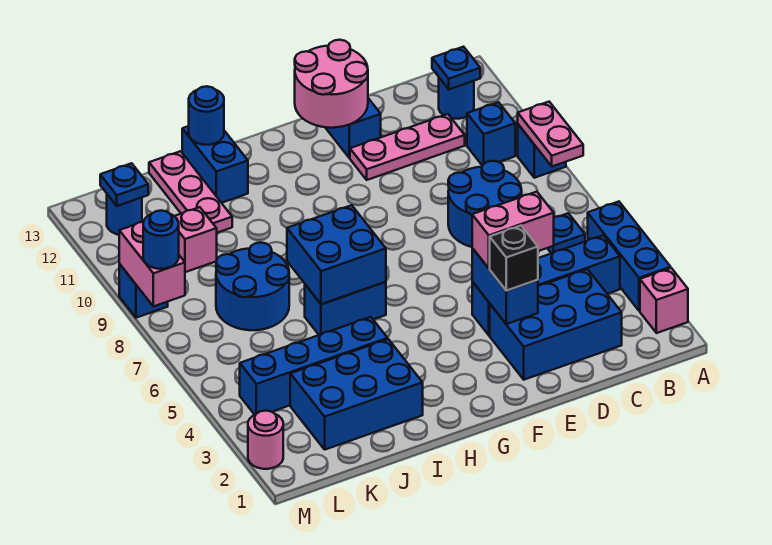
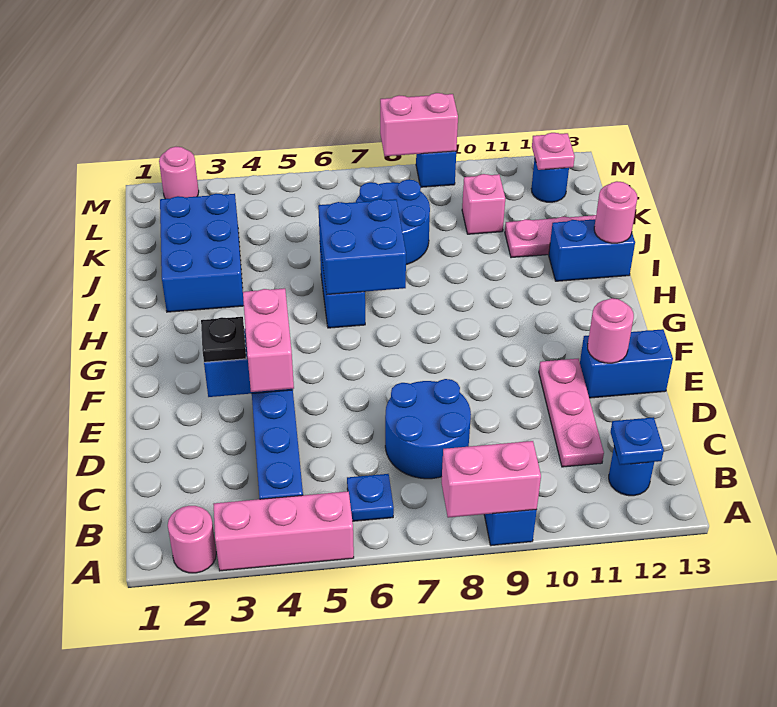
pink 1x1 brick [640,268,688,333] -> pink 1x1 round brick [168,506,216,573]
blue 1x3 brick [588,202,671,311] -> pink 1x3 brick [213,491,354,571]
pink 1x2 plate [518,102,583,166] -> pink 1x2 brick [442,441,541,518]
blue 1x1 brick [467,102,515,166] -> none
blue 2x3 brick [490,269,622,380] -> none
black 1x1 brick [490,226,538,291] -> black 1x1 plate [201,317,246,362]
pink 2x2 round brick [295,40,368,128] -> pink 1x1 round brick [588,298,634,363]
blue 1x4 brick [240,317,388,415] -> none
blue 1x1 round brick [189,86,224,145] -> pink 1x1 round brick [594,181,637,243]
blue 1x1 plate [100,163,148,206] -> pink 1x1 plate [532,133,575,170]
blue 1x1 round brick [143,210,179,269] -> none

